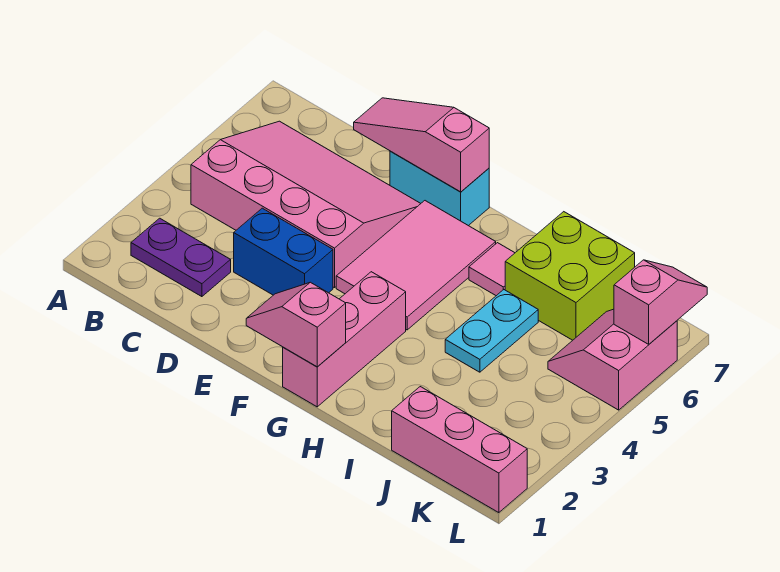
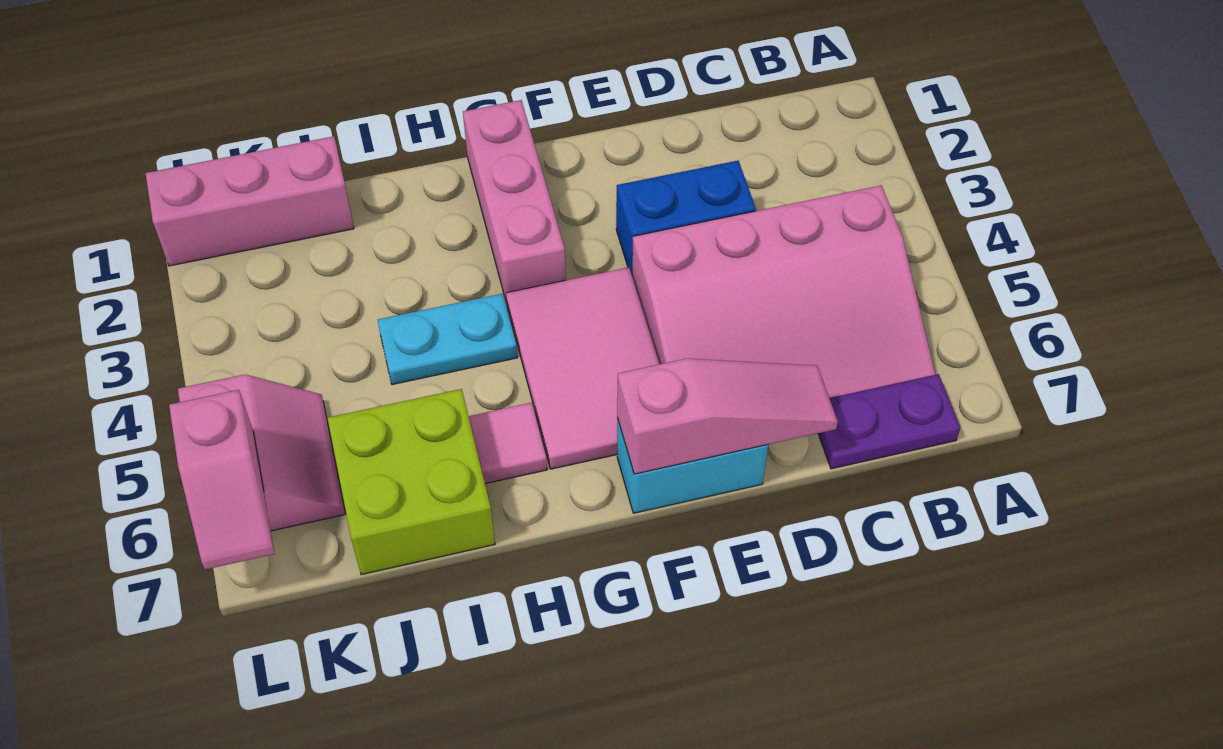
purple 1x2 plate [131,218,231,297] -> purple 1x2 plate moved to [818,374,960,469]
pink 1x2 slope [246,282,346,367] -> none
cyan 1x2 plate [445,290,538,372] -> cyan 1x2 plate turned to [378,294,518,385]

